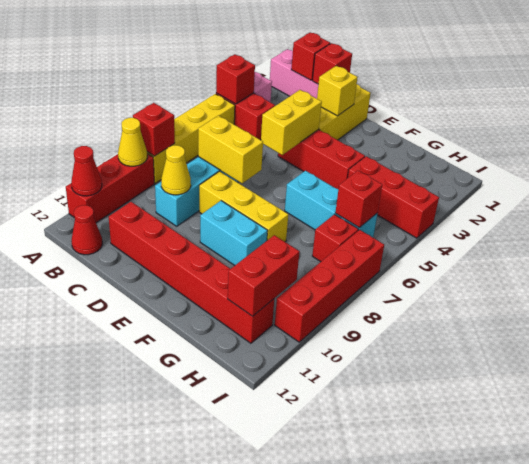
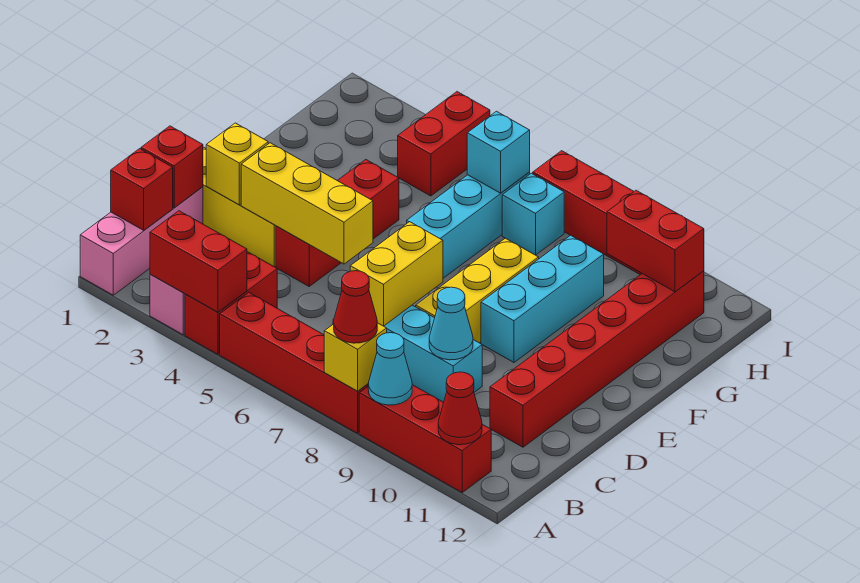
red 1x1 brick [216,54,255,104] -> red 1x2 brick [150,211,247,312]
yellow 1x4 brick [147,94,235,183] -> red 1x4 brick [220,292,368,433]
red 1x1 brick [133,103,175,156] -> yellow 1x1 brick [324,323,387,391]
yellow 1x1 cone [118,118,147,166] -> cyan 1x1 cone [368,333,412,405]
red 1x1 cone [71,205,102,255] -> red 1x1 cone moved to [334,271,377,343]
yellow 1x1 cone [161,145,191,195] -> cyan 1x1 cone [429,287,473,360]
yellow 1x2 brick [261,90,322,155] -> yellow 1x3 brick [241,143,373,264]
cyan 1x2 brick [200,201,268,266] -> cyan 1x3 brick [481,235,604,362]
red 1x3 brick [348,156,439,238] -> red 1x2 brick [398,92,490,196]
red 1x1 brick [335,171,382,227] -> cyan 1x1 brick [467,111,530,193]
red 1x1 brick [312,214,358,262] -> cyan 1x1 brick [502,173,564,255]

